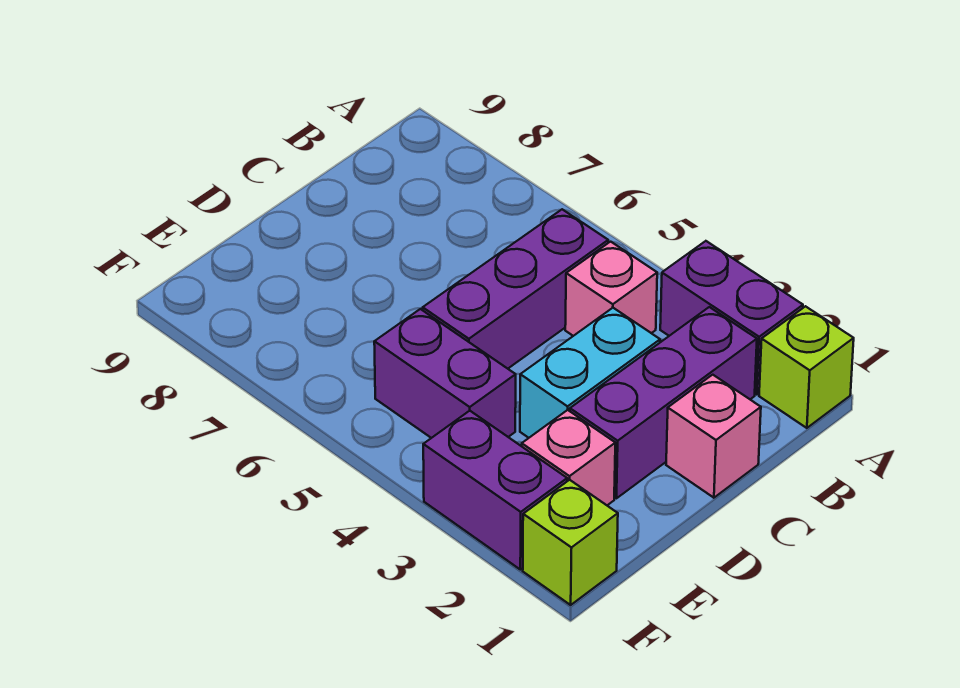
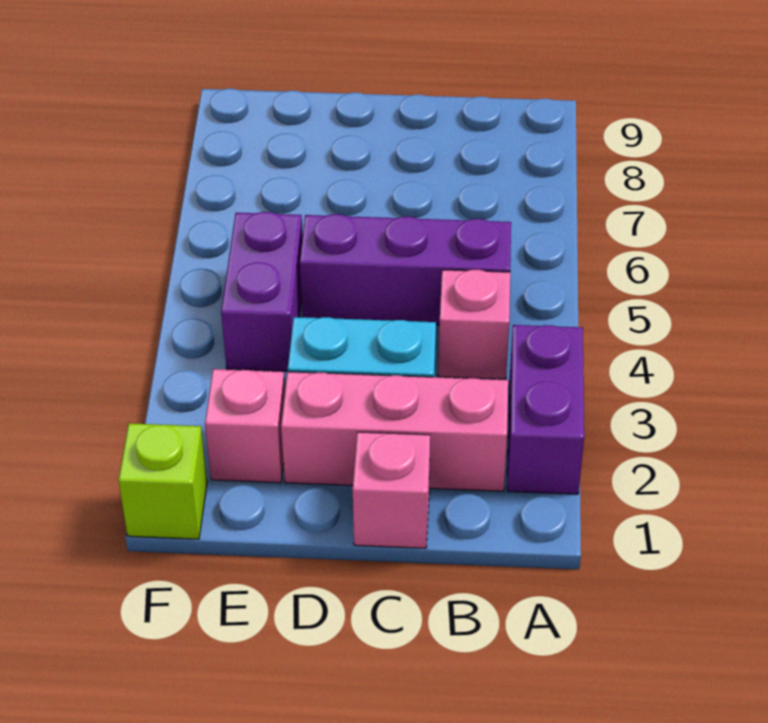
lime 1x1 brick [759,306,854,428] -> none
purple 1x3 brick [570,307,757,498] -> pink 1x3 brick [281,372,508,491]
purple 1x2 brick [423,411,567,570] -> none

